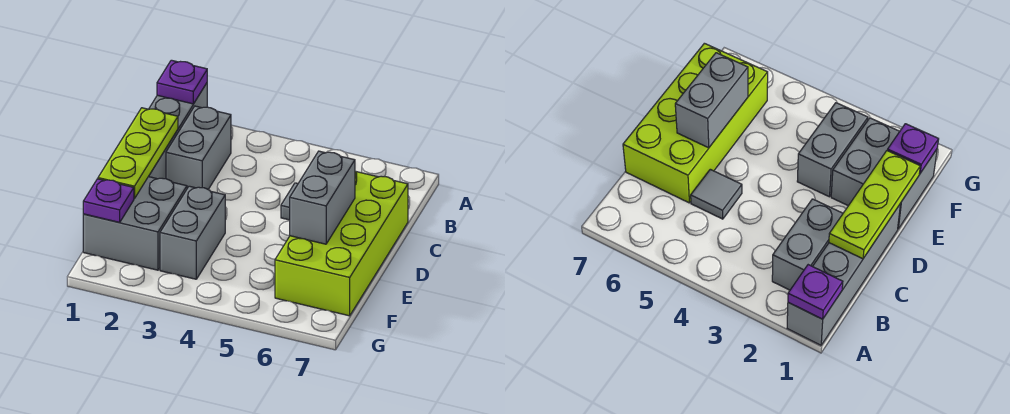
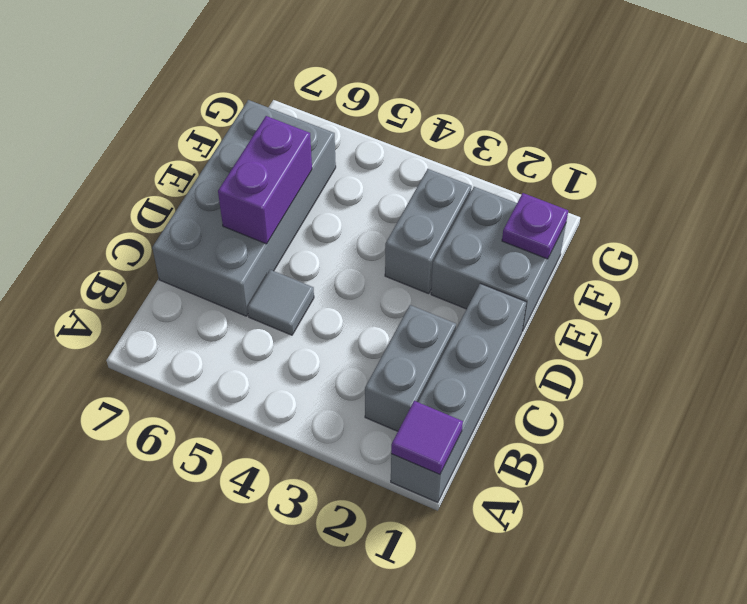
purple 1x1 plate [157,60,207,104] -> purple 1x1 tile [391,401,463,475]
lime 1x3 plate [98,108,178,199] -> none
lime 2x4 brick [275,171,408,316] -> grey 2x4 brick [152,100,336,316]
grey 1x2 brick [290,151,355,244] -> purple 1x2 brick [218,116,312,244]

